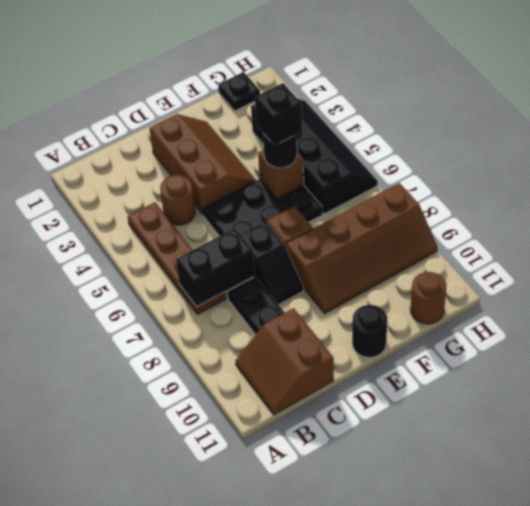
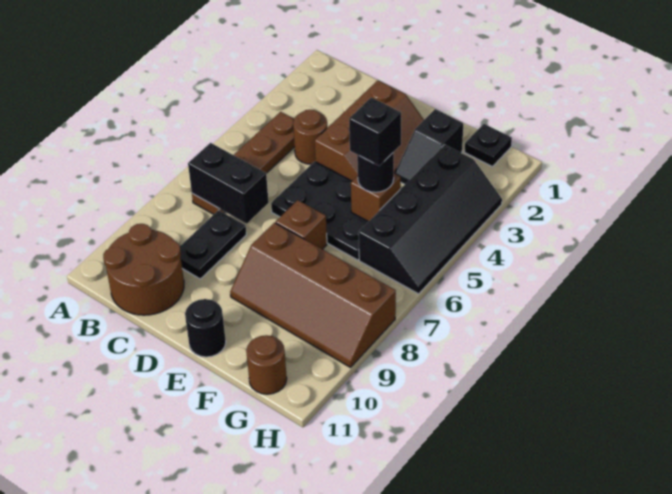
brown 2x2 slope [235,308,334,415] -> brown 2x2 round brick [103,224,184,315]
black 1x2 slope [240,221,304,305] -> black 1x2 slope moved to [395,109,463,184]

